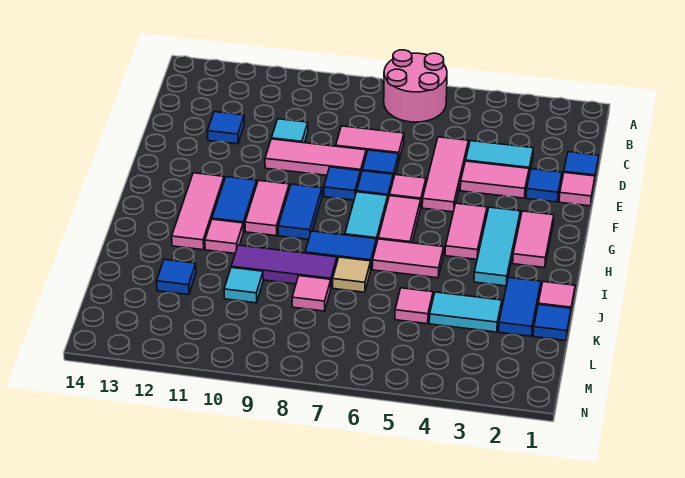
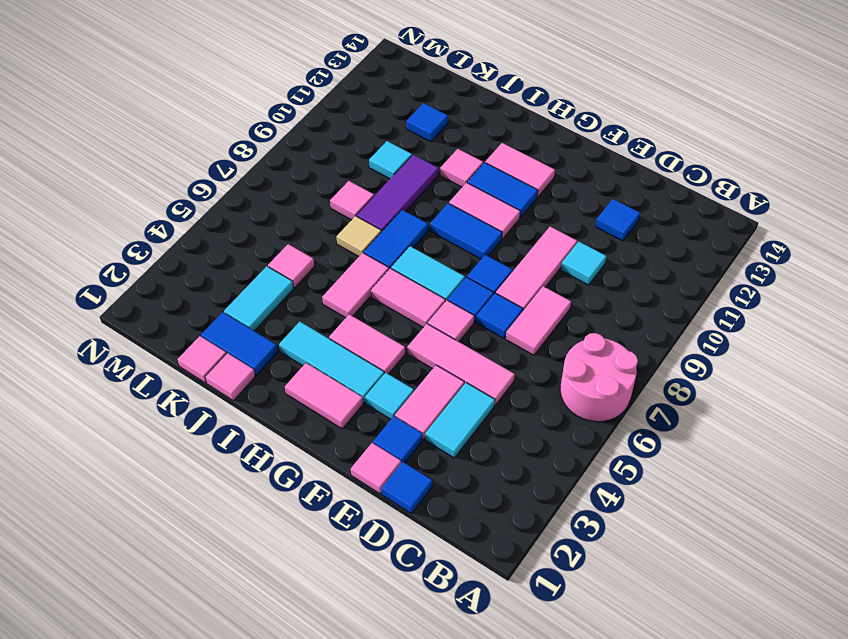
none -> cyan 1x1 tile [365,373,414,419]
pink 1x3 tile [172,173,224,250] -> pink 1x2 tile [485,143,555,197]
blue 1x1 tile [533,304,571,341] -> pink 1x1 tile [178,336,226,383]

